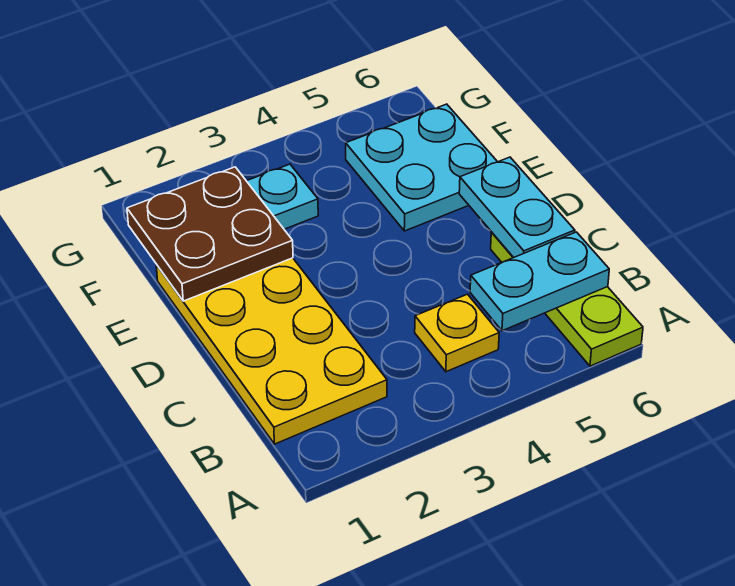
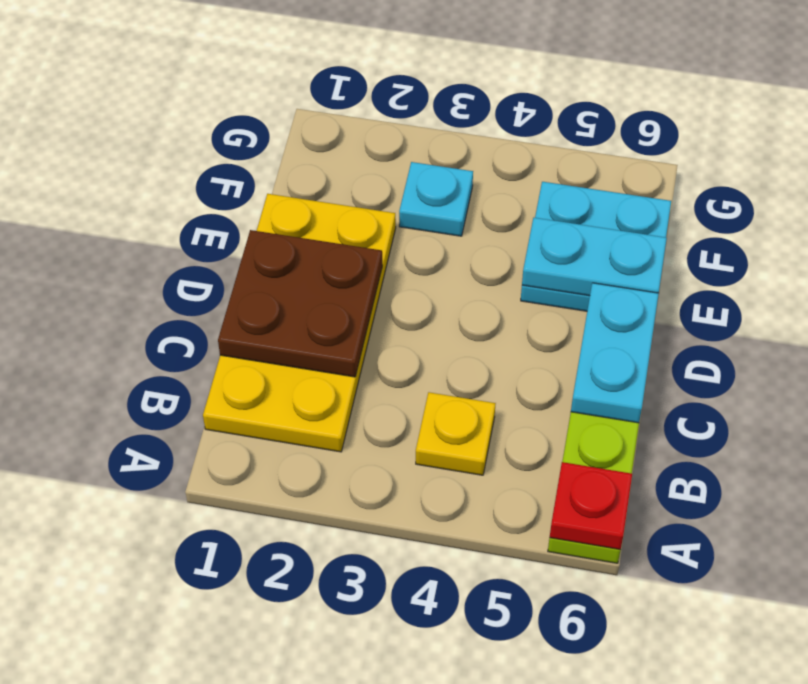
none -> red 1x1 plate [550,462,632,550]
cyan 1x2 plate [470,232,609,331] -> cyan 1x2 plate moved to [522,218,667,296]
brown 2x2 plate [127,167,293,301] -> brown 2x2 plate moved to [218,230,382,377]

